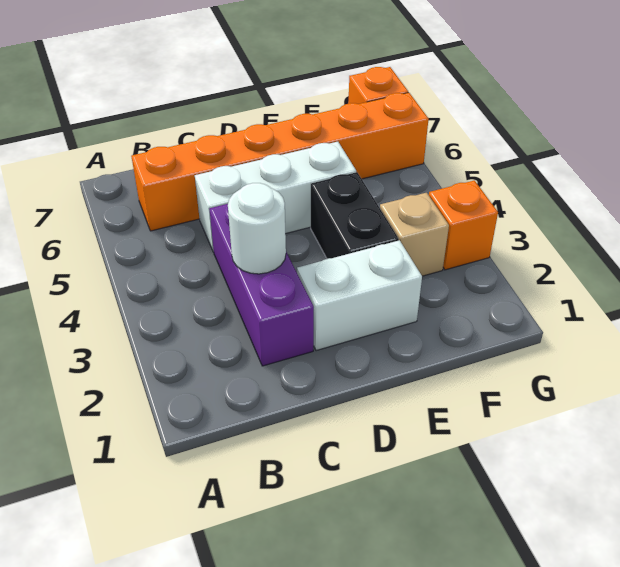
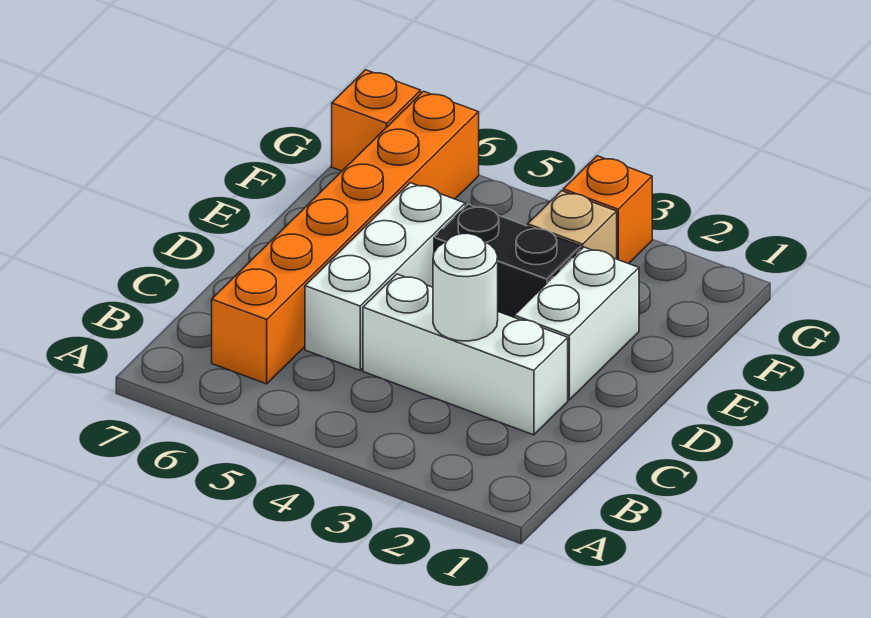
purple 1x3 brick [209,204,314,366] -> white 1x3 brick [363,274,568,435]

